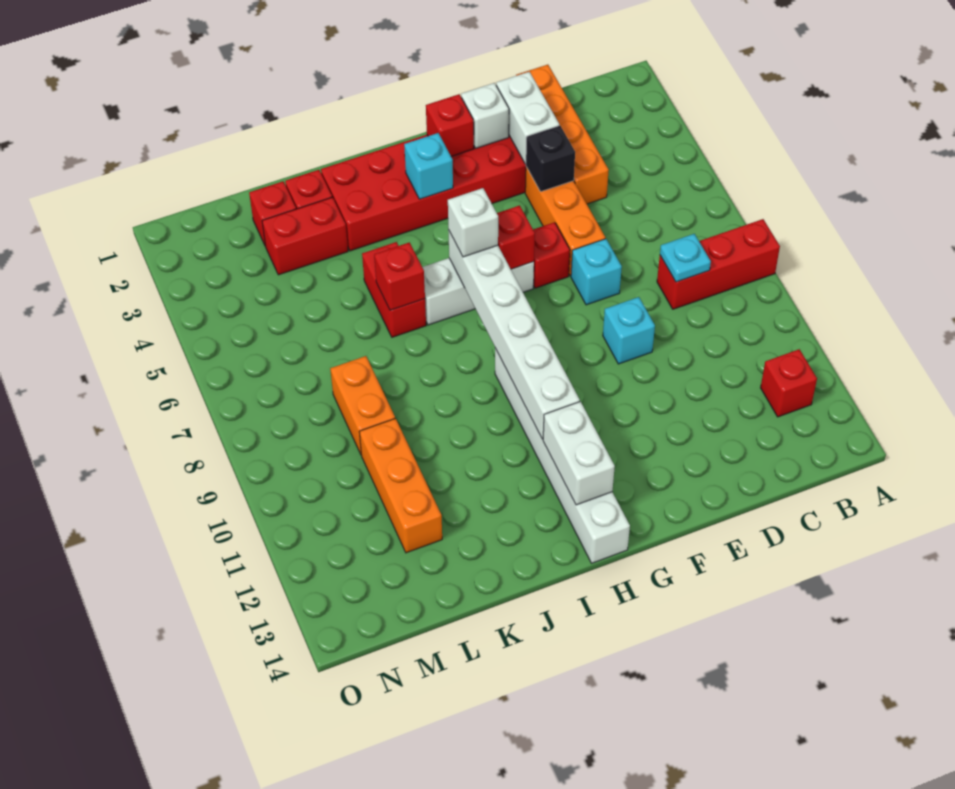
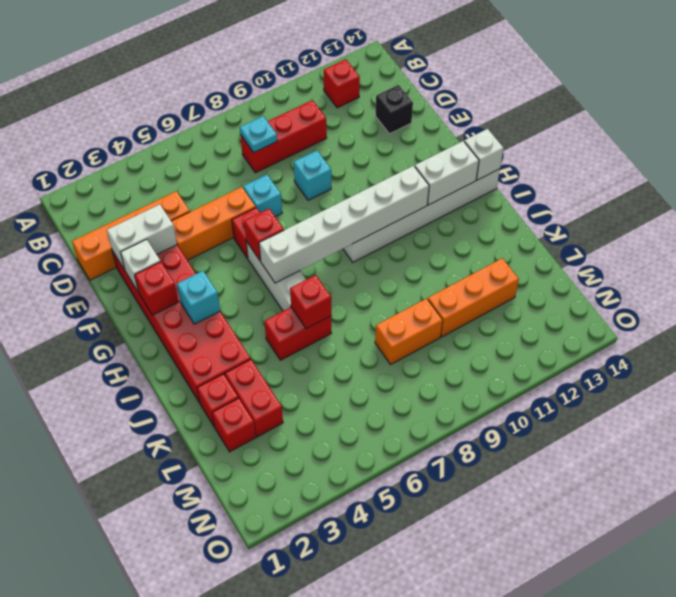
red 1x3 brick [657,219,780,309] -> red 1x3 brick turned to [240,100,327,173]
black 1x1 brick [526,125,575,192] -> black 1x1 brick moved to [375,85,413,134]
white 1x1 brick [448,188,498,257] -> white 1x1 brick moved to [464,129,504,180]

